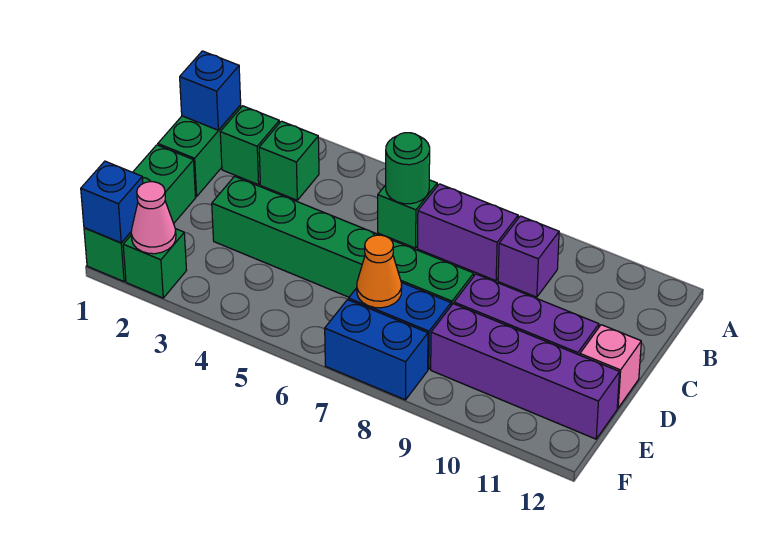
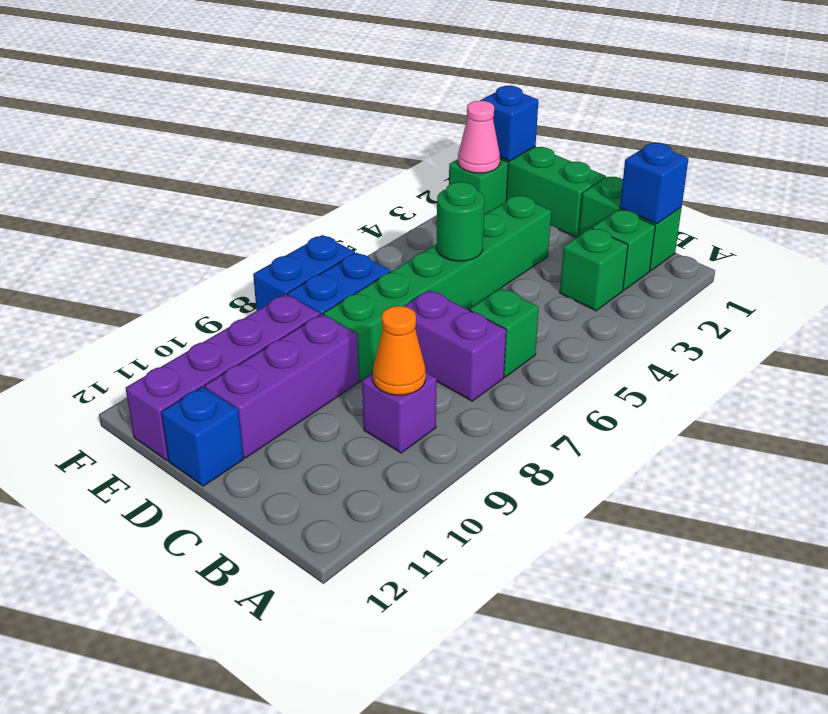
green 1x1 round brick [386,133,430,204] -> green 1x1 round brick moved to [437,182,484,261]
purple 1x2 brick [418,184,518,281] -> purple 1x2 brick turned to [404,290,506,401]
pink 1x1 brick [580,325,641,408] -> blue 1x1 brick [161,386,243,486]
orange 1x1 cone [357,235,402,308] -> orange 1x1 cone moved to [373,306,426,395]

